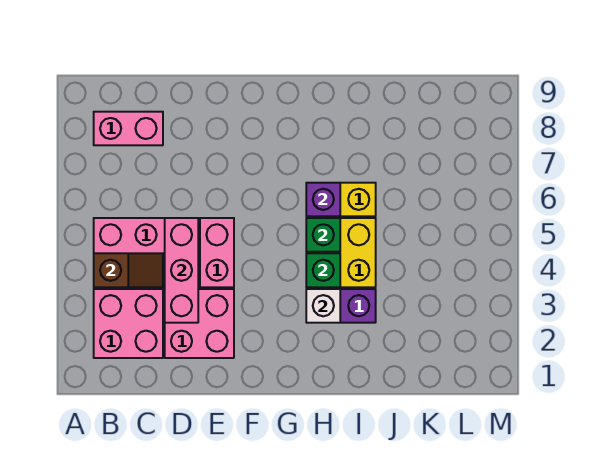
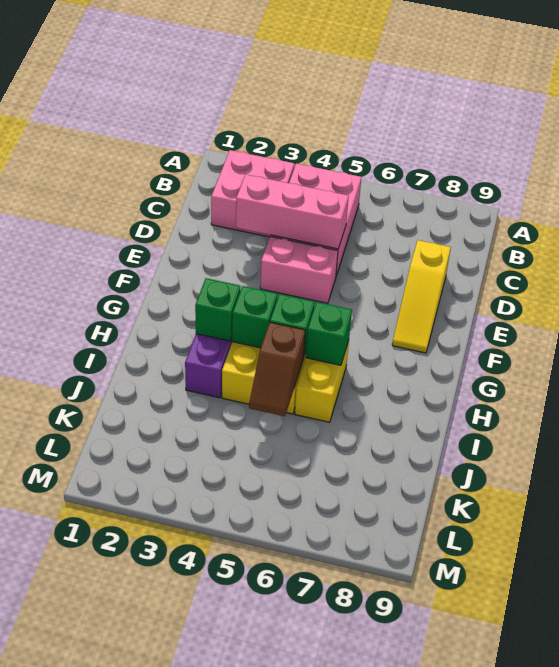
brown 1x2 slope [94,253,163,287] -> brown 1x2 slope moved to [249,322,305,416]
pink 1x2 brick [94,112,163,145] -> none
pink 2x2 brick [165,289,234,358] -> none
none -> yellow 1x3 slope [392,240,451,353]
white 1x1 brick [306,289,340,323] -> green 1x1 brick [195,278,240,341]
purple 1x1 brick [306,183,340,216] -> green 1x1 brick [306,302,352,365]

